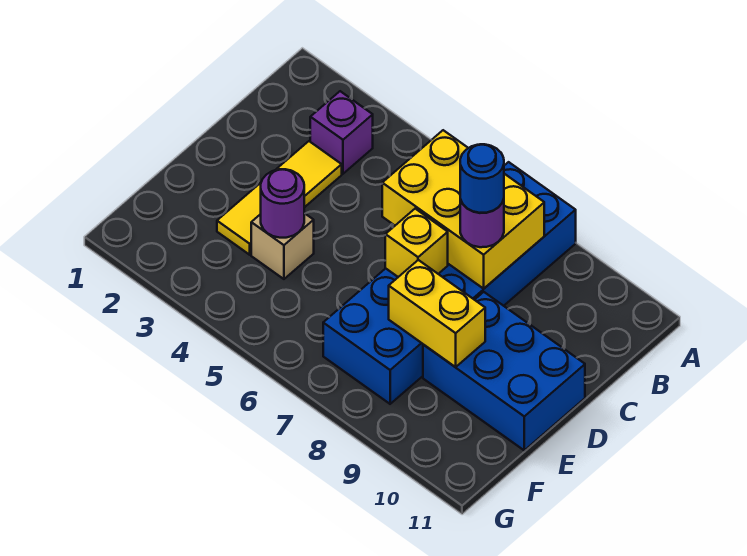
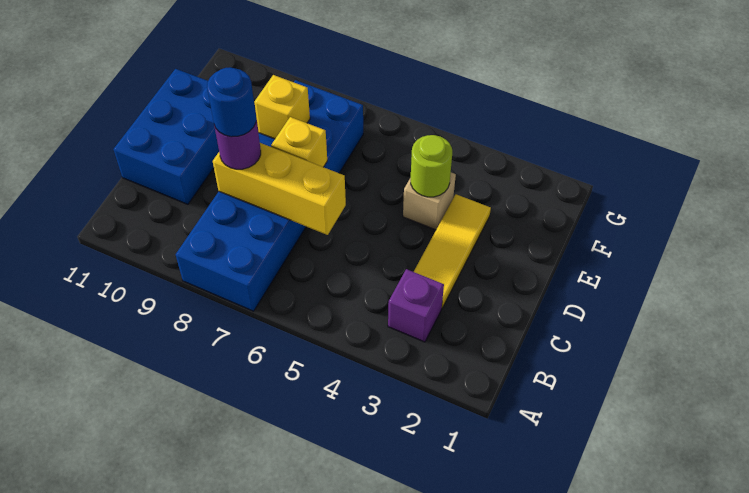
yellow 2x3 brick [382,130,544,289] -> yellow 1x3 brick [213,143,346,235]
blue 2x3 brick [423,292,585,450] -> blue 2x3 brick turned to [114,69,219,204]
purple 1x1 round brick [261,169,304,238] -> lime 1x1 round brick [411,135,452,197]
yellow 1x2 brick [389,260,485,367] -> yellow 1x1 brick [254,75,310,139]

